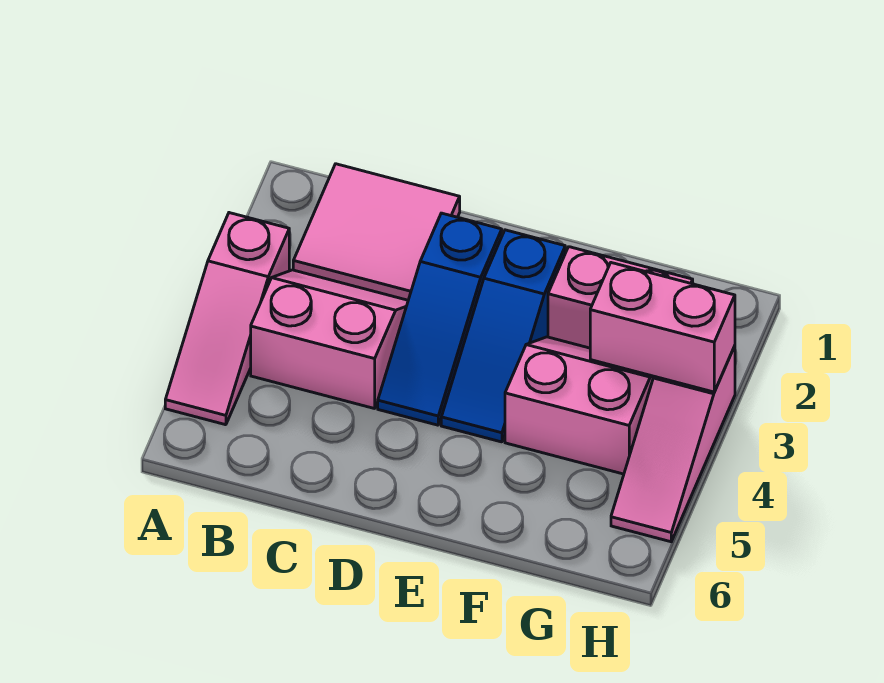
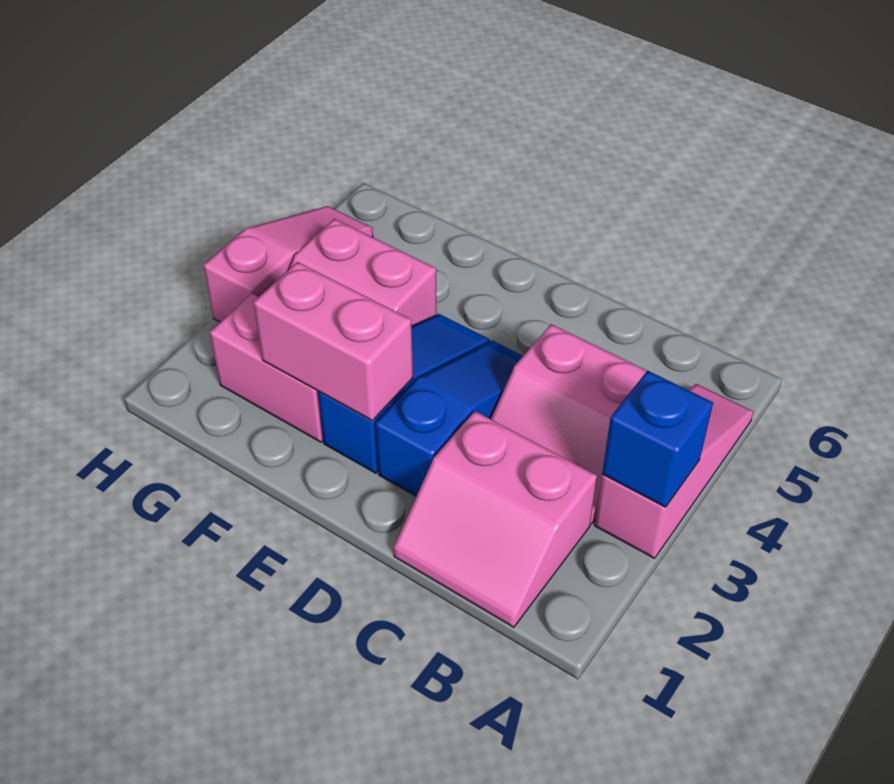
none -> blue 1x1 brick [602,371,713,507]
pink 2x2 tile [293,164,460,300] -> pink 2x2 slope [393,411,597,627]
pink 1x2 brick [590,263,735,392] -> pink 1x2 brick moved to [253,262,413,421]

